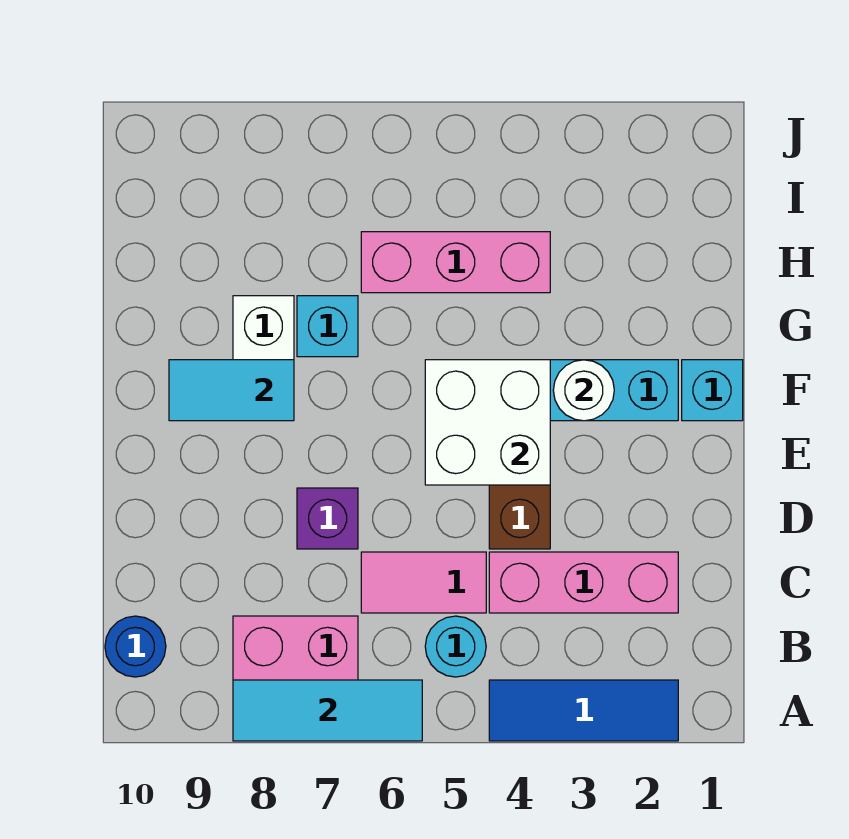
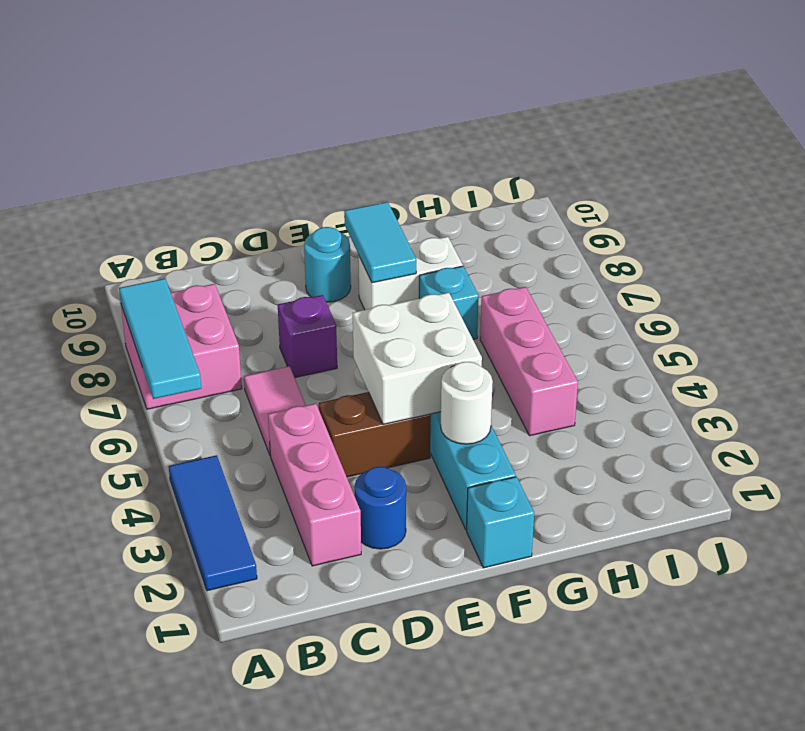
cyan 1x1 round brick [425,616,486,677] -> cyan 1x1 round brick moved to [304,227,351,302]
blue 1x1 round brick [105,616,166,677] -> blue 1x1 round brick moved to [354,467,406,549]

